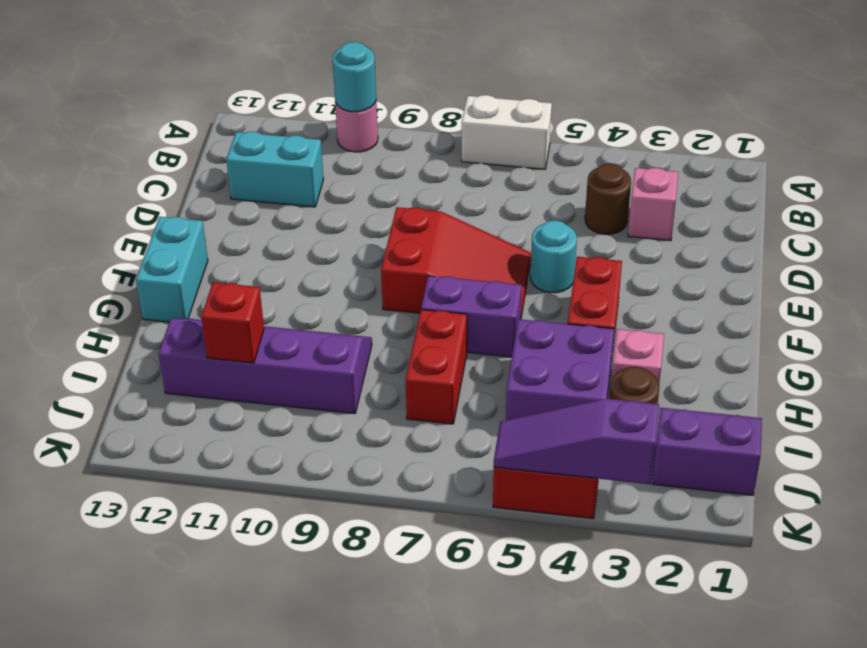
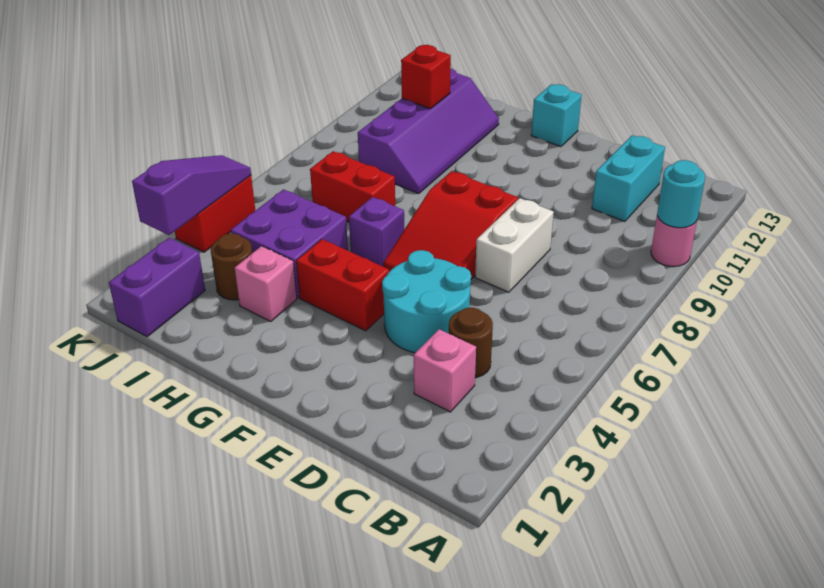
white 1x2 brick [462,95,552,169] -> white 1x2 brick moved to [475,198,554,292]
cyan 1x1 round brick [531,220,577,293] -> cyan 2x2 round brick [382,250,471,353]
cyan 1x2 brick [136,217,208,322] -> cyan 1x1 brick [531,84,582,147]
purple 1x2 brick [421,276,522,357] -> purple 1x1 brick [349,197,404,267]

